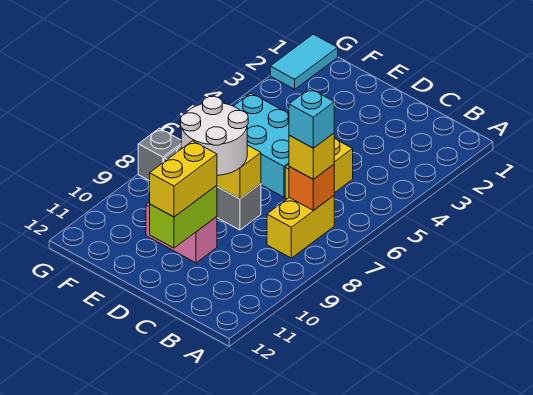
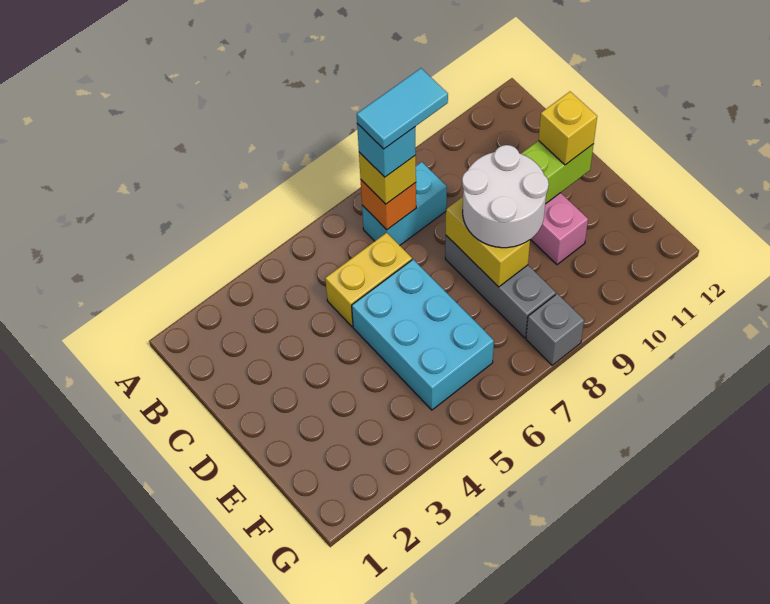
yellow 1x2 brick [267,196,334,258] -> cyan 1x2 brick [362,162,447,245]
yellow 1x2 brick [150,141,217,217] -> yellow 1x1 brick [539,92,597,165]
cyan 1x2 tile [270,34,338,89] -> cyan 1x2 tile moved to [357,68,448,149]

